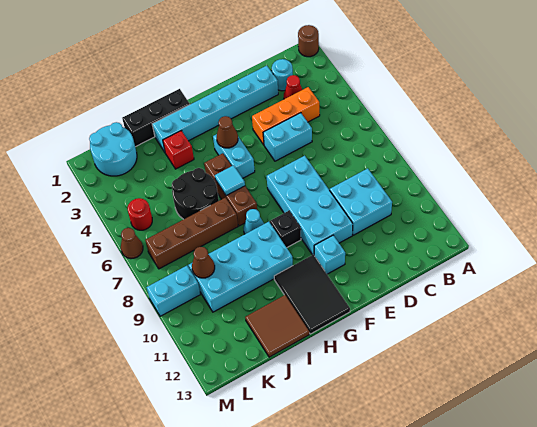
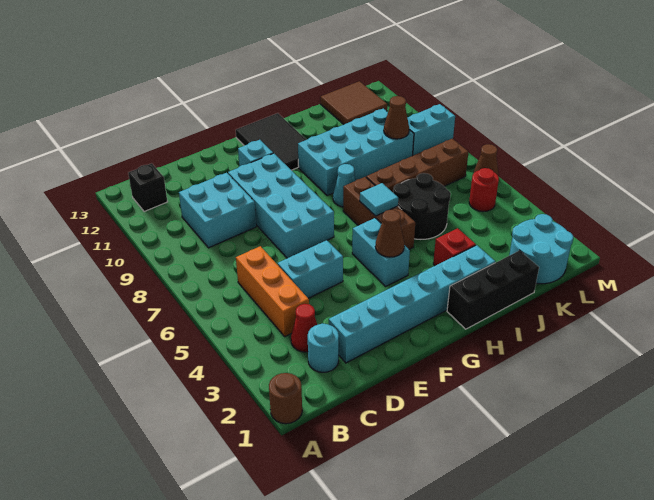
orange 1x3 brick [252,87,320,145] -> orange 1x3 brick turned to [236,246,309,336]
black 1x1 brick [270,211,301,247] -> black 1x1 brick moved to [128,163,167,212]
brown 2x2 tile [245,295,309,357] -> brown 2x2 tile moved to [320,81,387,124]

